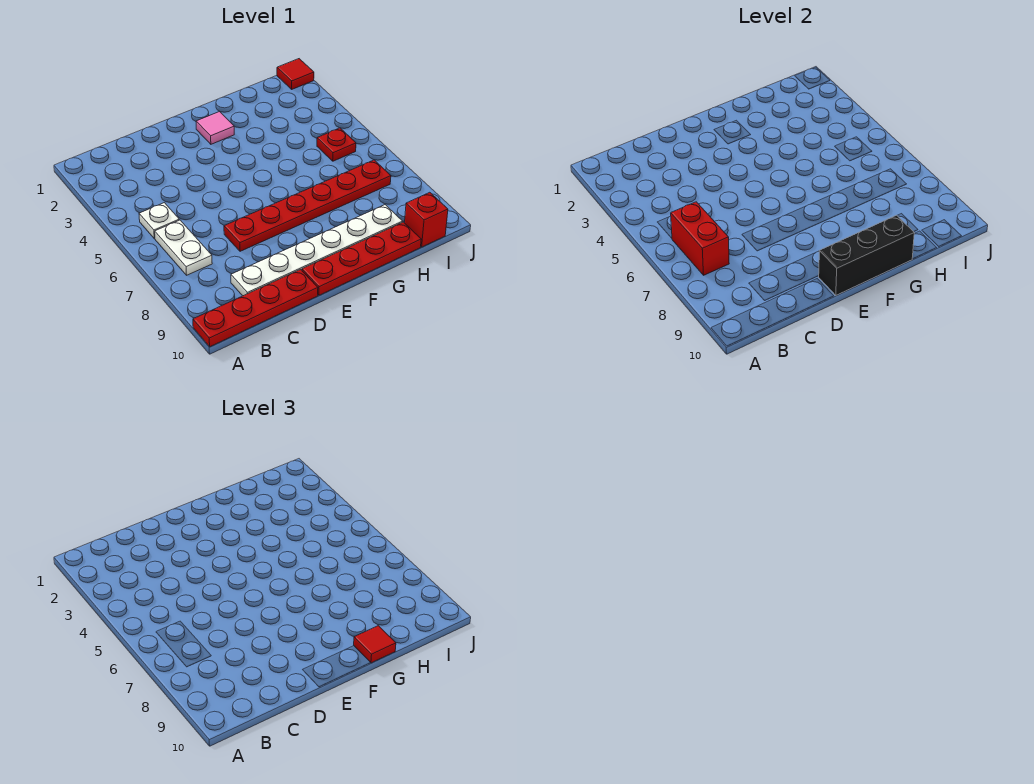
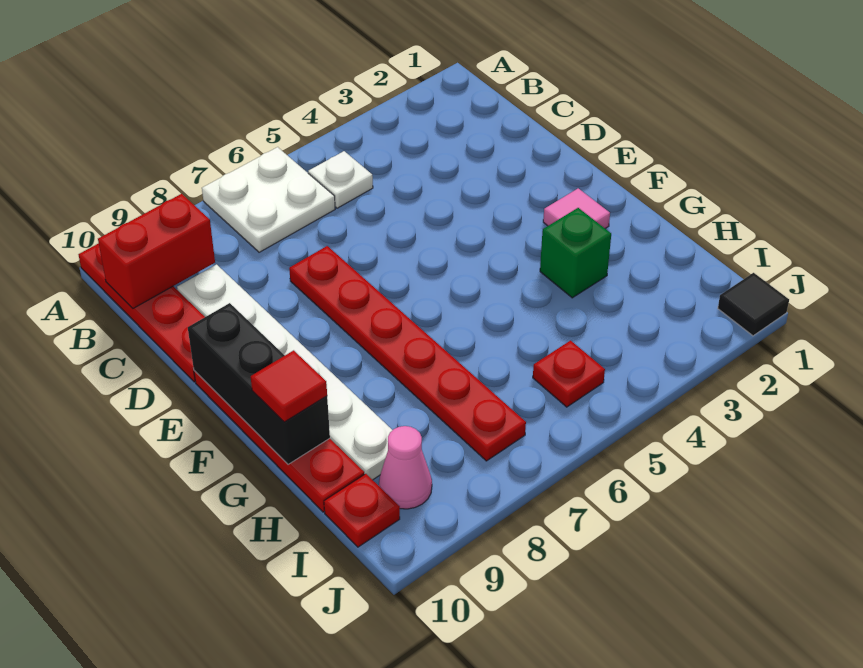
white 1x2 plate [155,220,212,275] -> white 2x2 plate [202,147,335,252]
red 1x2 brick [671,202,729,275] -> red 1x2 brick moved to [98,194,215,308]
none -> green 1x1 brick [540,208,611,298]
none -> pink 1x1 cone [379,426,432,509]
red 1x1 brick [405,192,448,247] -> red 1x1 plate [324,474,400,547]
red 1x1 tile [277,59,314,89] -> black 1x1 tile [718,273,789,336]

